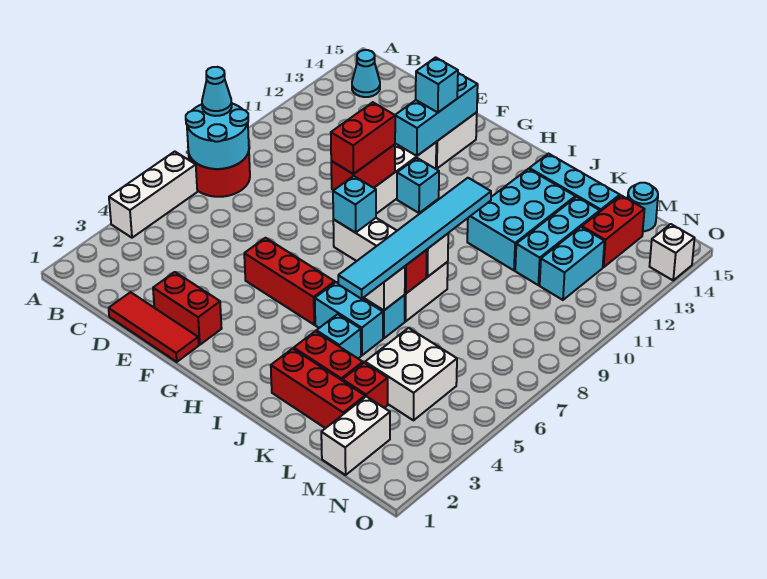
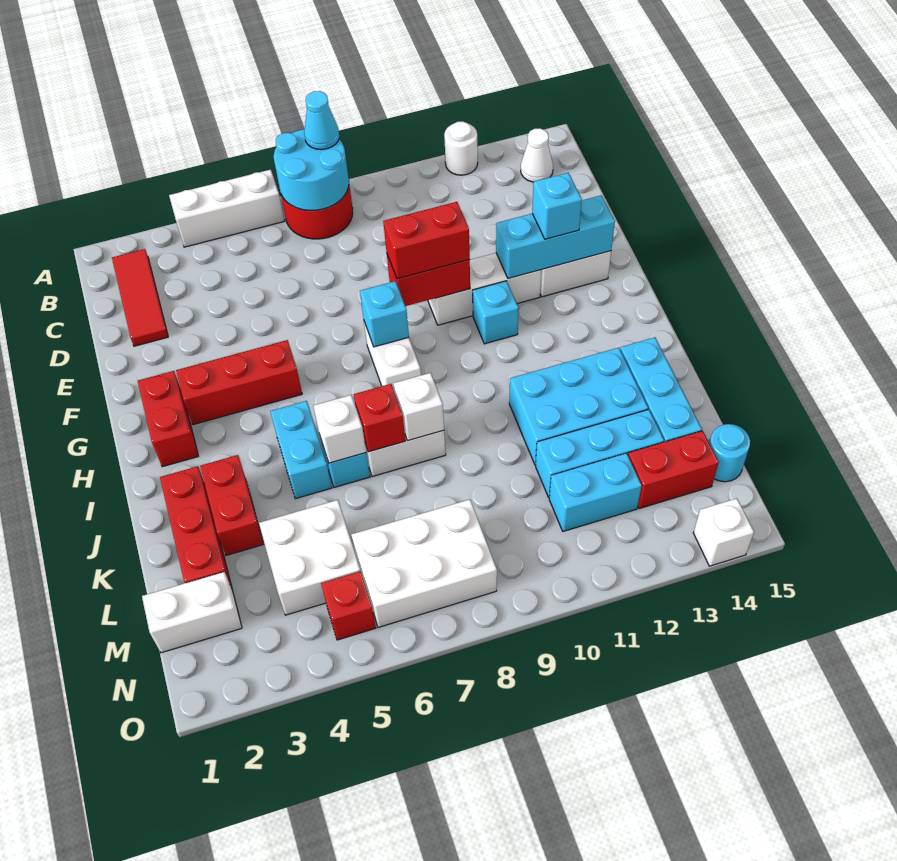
none -> white 1x1 round brick [444,121,478,175]
cyan 1x1 cone [352,50,380,97] -> white 1x1 cone [521,128,553,182]
red 1x3 tile [109,292,199,362] -> red 1x3 tile moved to [112,249,168,346]
red 1x2 brick [153,272,222,345] -> red 1x2 brick moved to [138,371,198,467]
red 1x3 brick [244,238,335,325] -> red 1x3 brick turned to [176,340,302,425]
cyan 1x1 brick [316,314,361,358] -> none
cyan 1x6 tile [338,178,491,299] -> none
red 1x1 brick [343,363,388,408] -> red 1x1 brick moved to [321,571,376,640]
none -> white 2x3 brick [351,499,497,627]

